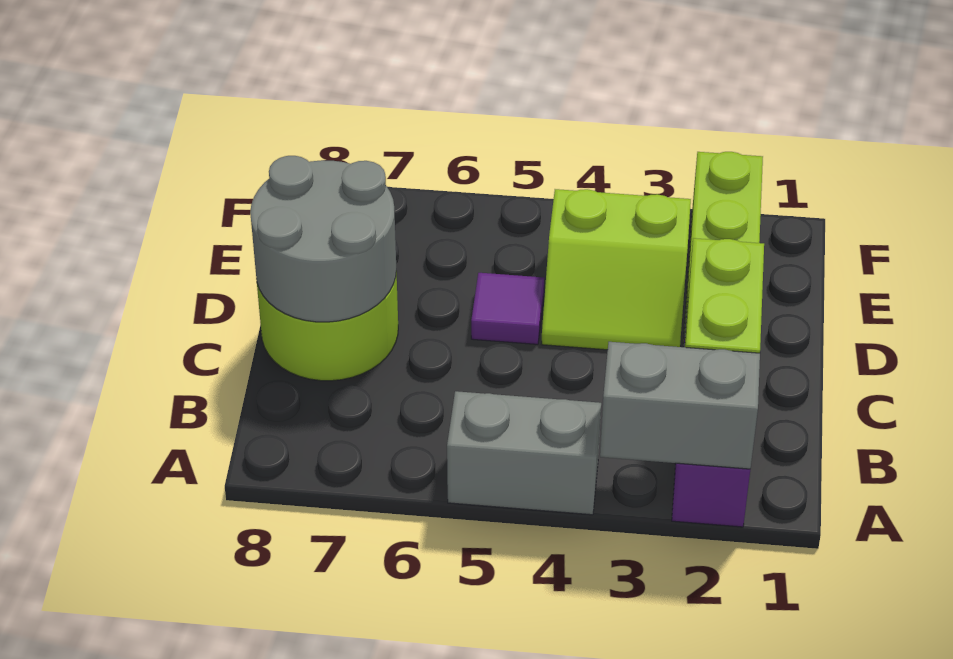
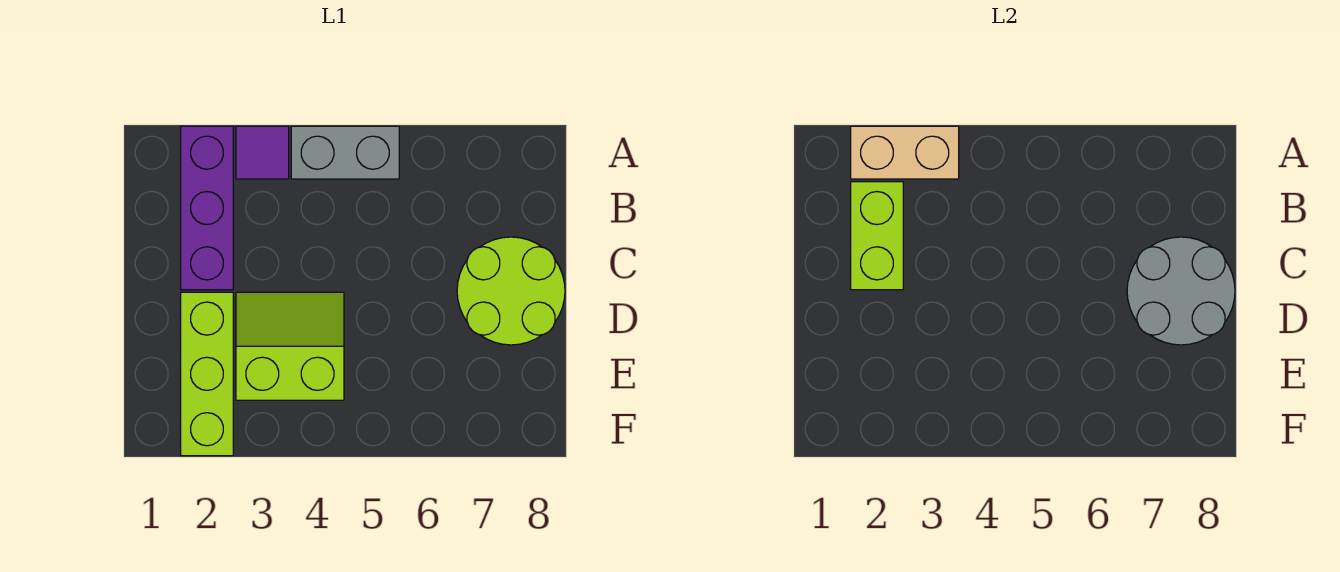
grey 1x2 brick [600,342,760,469] -> tan 1x2 brick [851,126,959,179]
purple 1x1 tile [471,273,544,344] -> purple 1x1 tile moved to [236,126,289,179]

